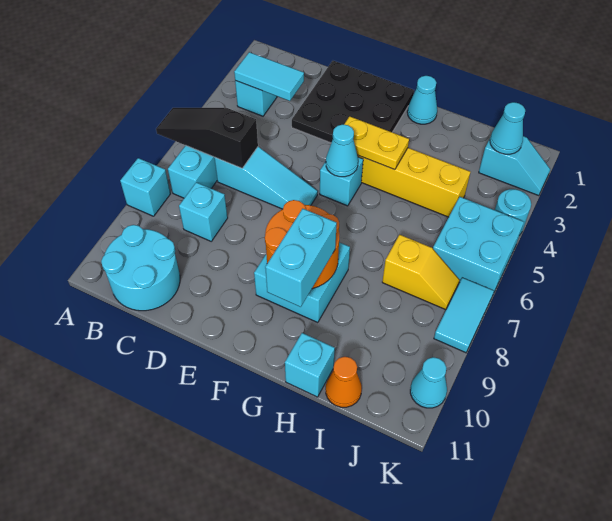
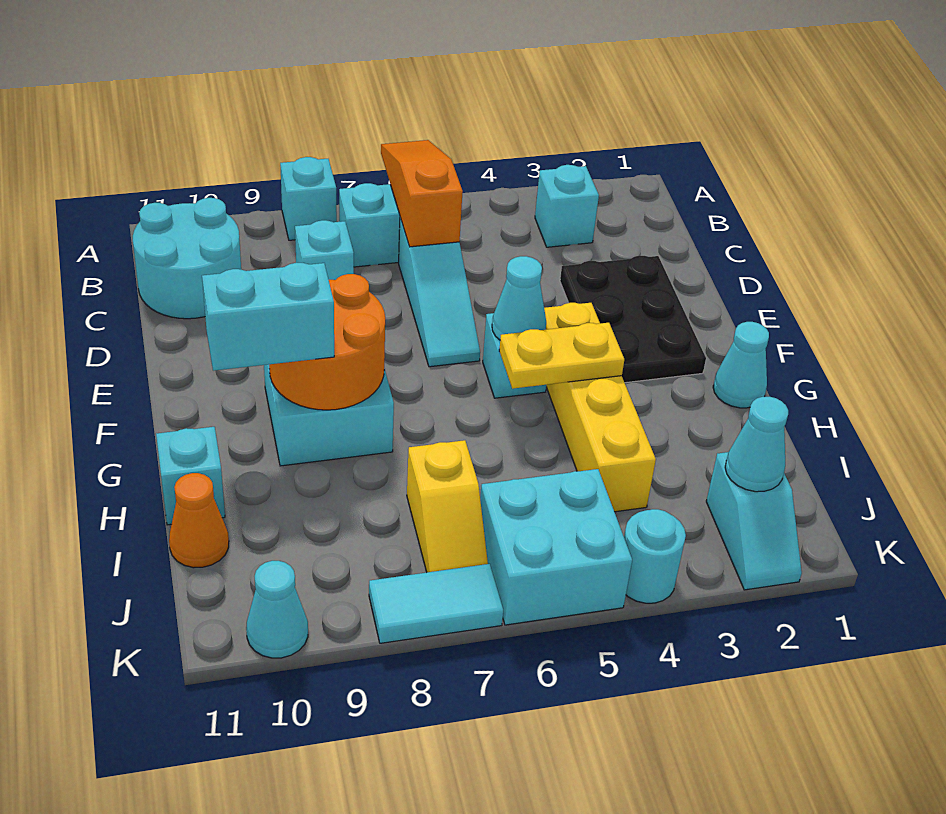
black 1x3 slope [156,108,258,168] -> orange 1x3 slope [381,140,463,247]
cyan 1x2 tile [234,52,304,101] -> none
black 3x3 plate [292,61,414,143] -> black 2x3 plate [560,256,706,383]
yellow 1x2 plate [344,116,409,170] -> yellow 1x2 plate turned to [499,323,624,389]

